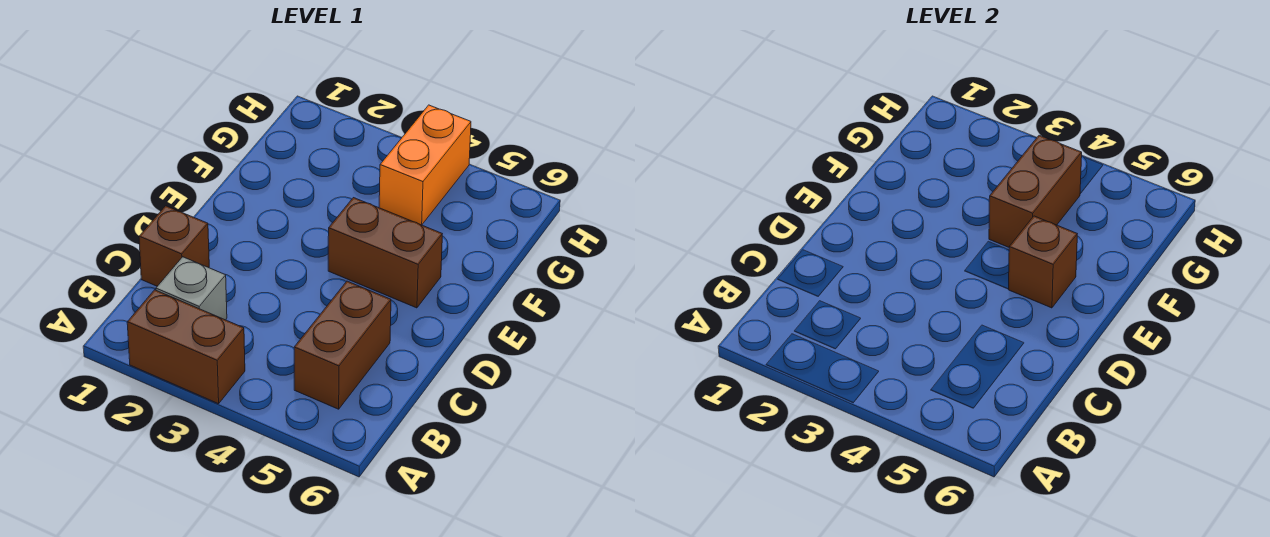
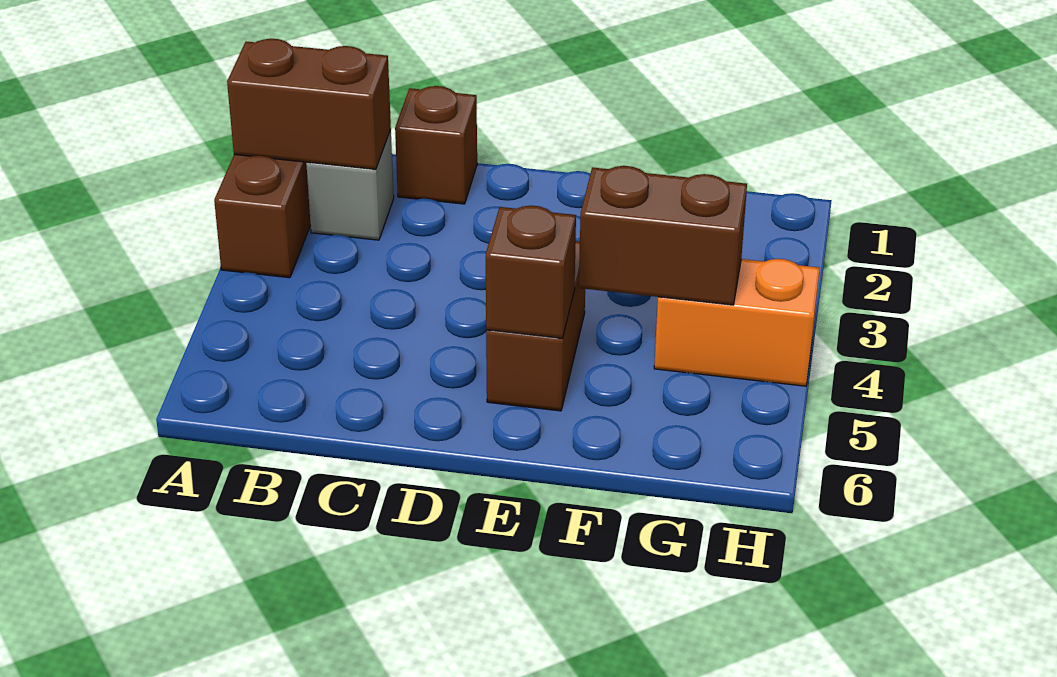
brown 1x2 brick [294,281,391,409] -> brown 1x2 brick moved to [227,39,391,169]

